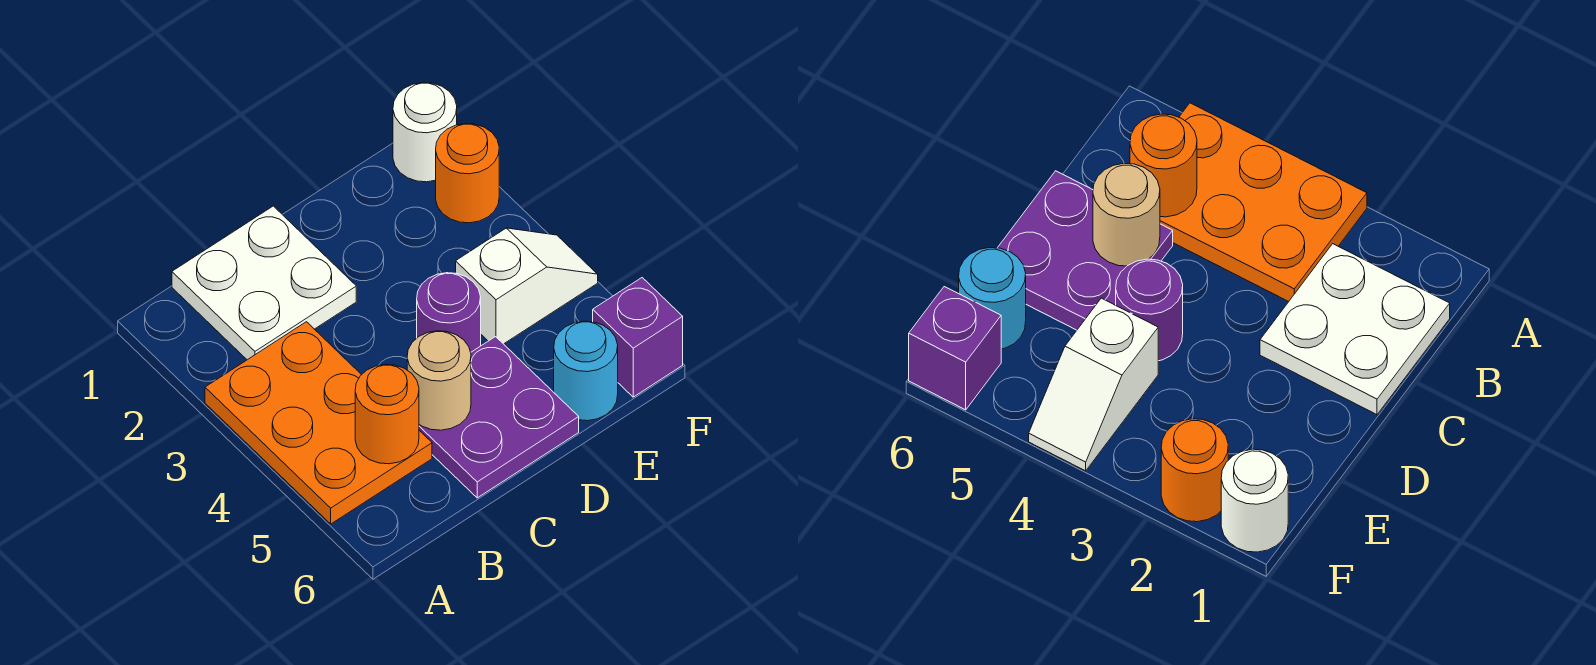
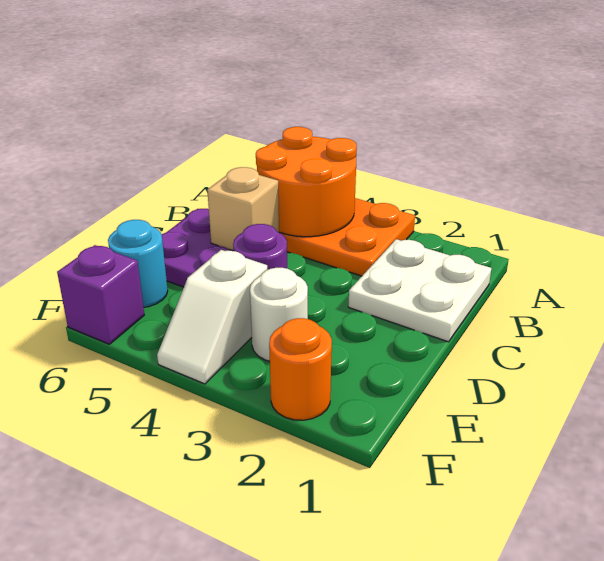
orange 1x1 round brick [355,364,419,464] -> orange 2x2 round brick [256,127,357,237]
tan 1x1 round brick [407,331,471,430] -> tan 1x1 brick [207,167,279,251]
white 1x1 round brick [393,82,457,182] -> white 1x1 round brick moved to [250,268,308,361]

